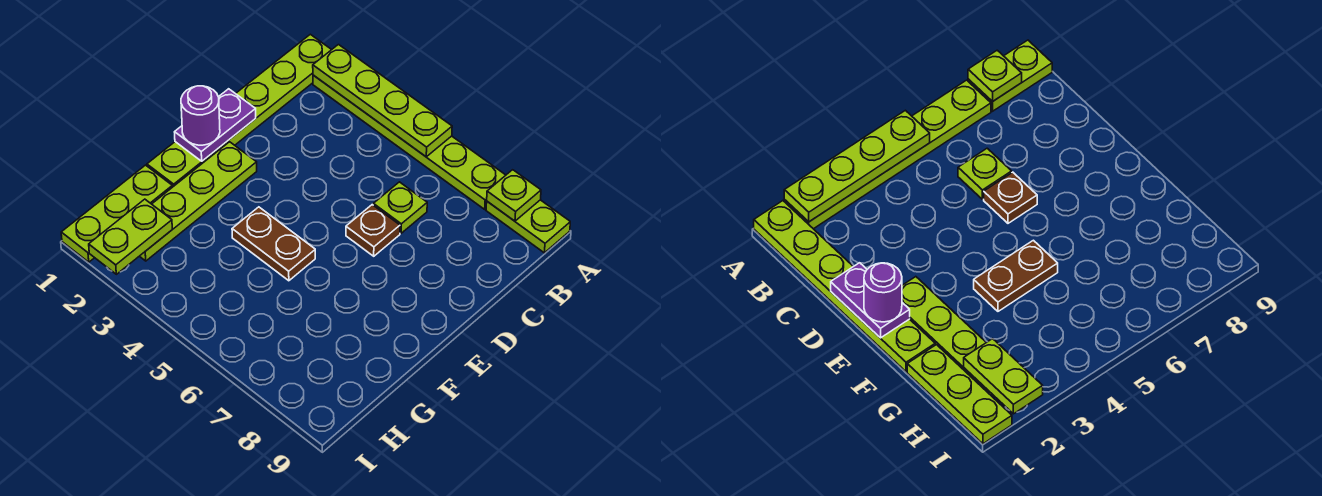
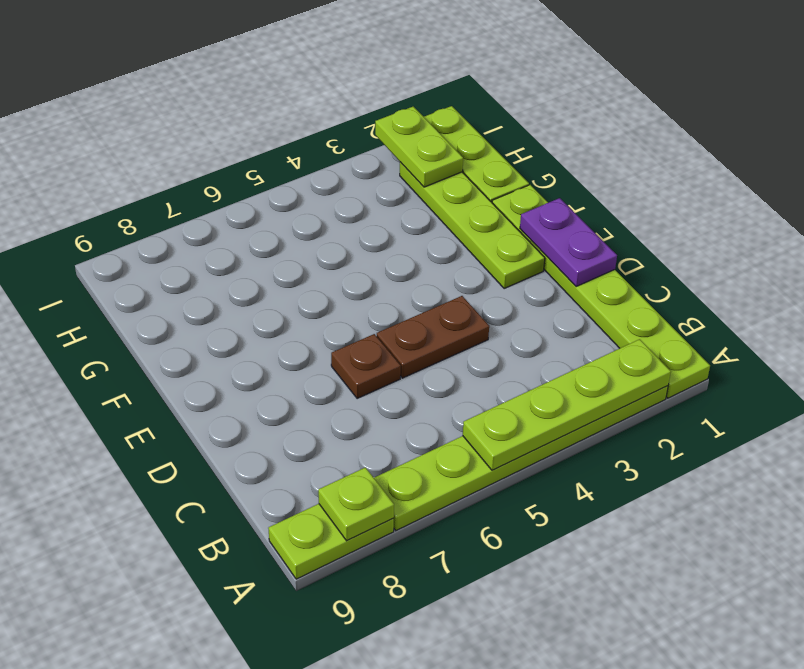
lime 1x1 plate [373,182,427,233] -> none
purple 1x1 round brick [181,86,220,145] -> none
brown 1x2 plate [232,207,315,281] -> brown 1x2 plate moved to [377,296,489,378]

